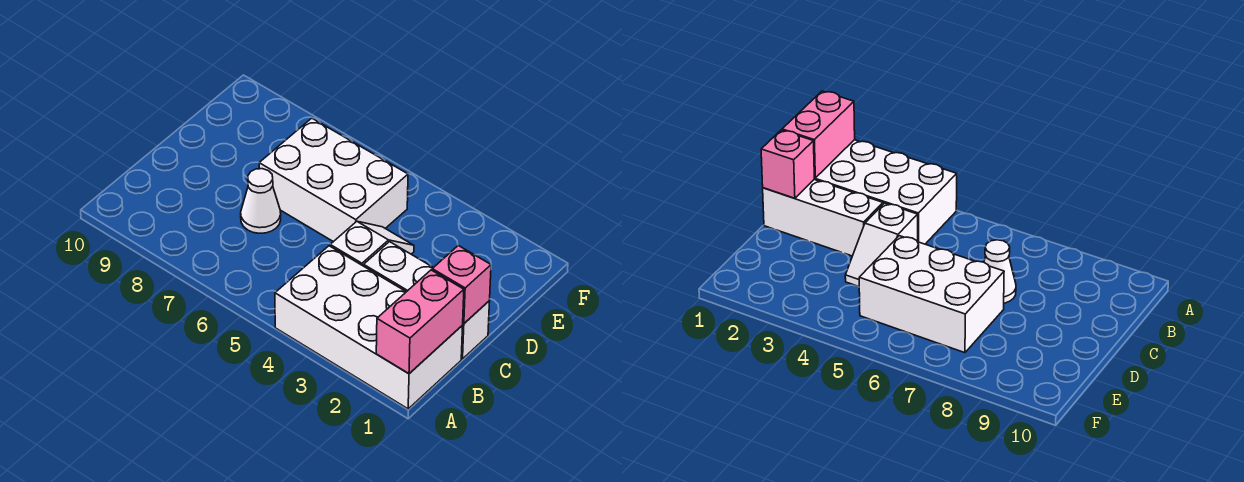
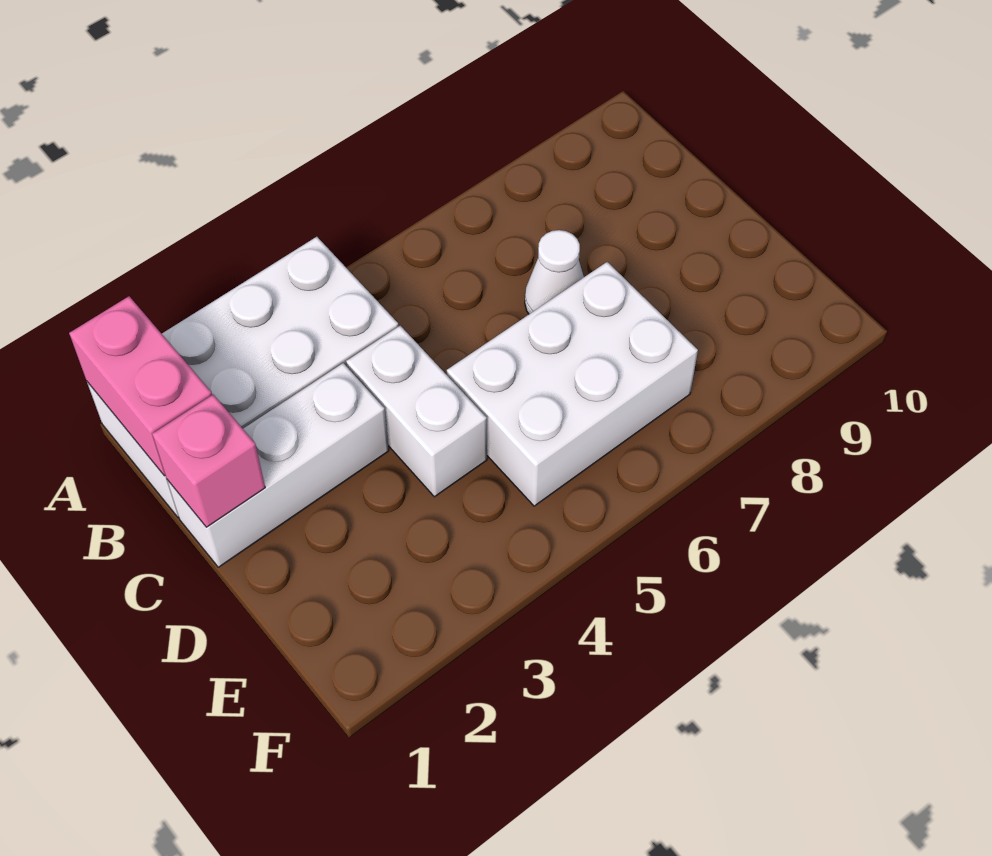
white 1x2 slope [330,221,414,266] -> white 1x2 brick [346,326,487,497]

